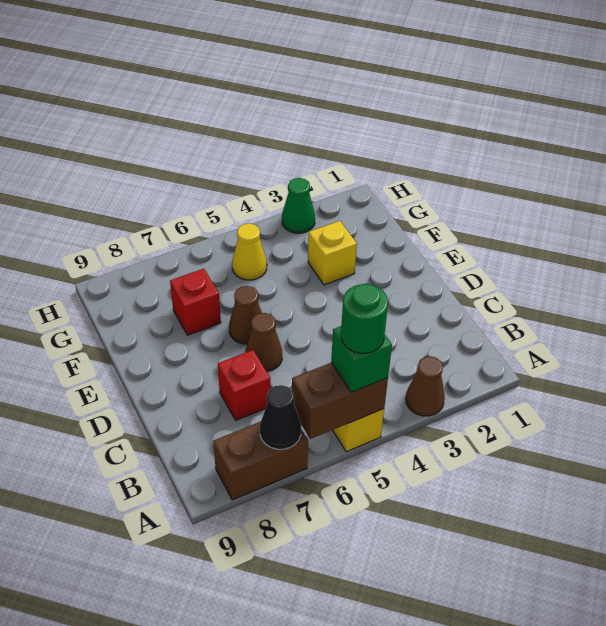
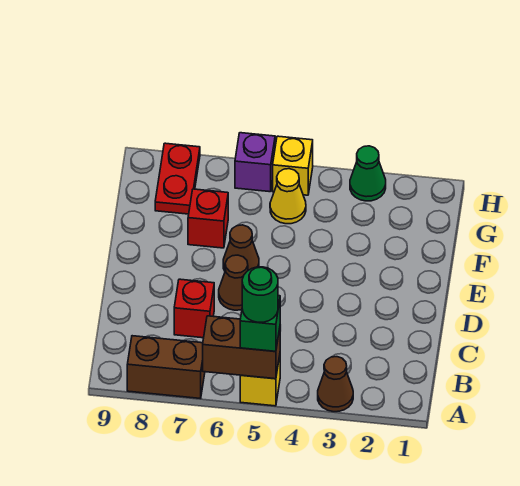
black 1x1 cone [260,385,301,449] -> none
yellow 1x1 brick [308,221,357,285] -> yellow 1x1 brick moved to [273,136,313,195]
none -> red 1x2 plate [155,143,200,214]
none -> purple 1x1 brick [235,133,275,192]

